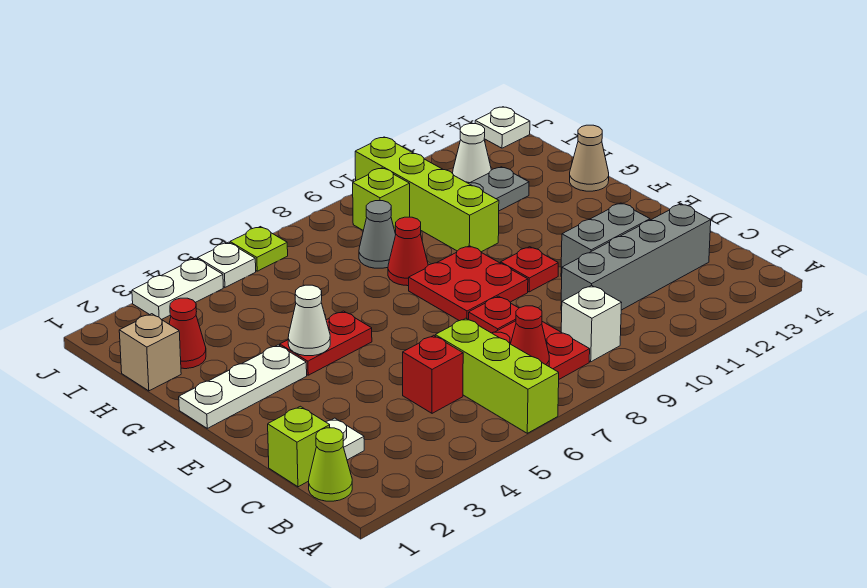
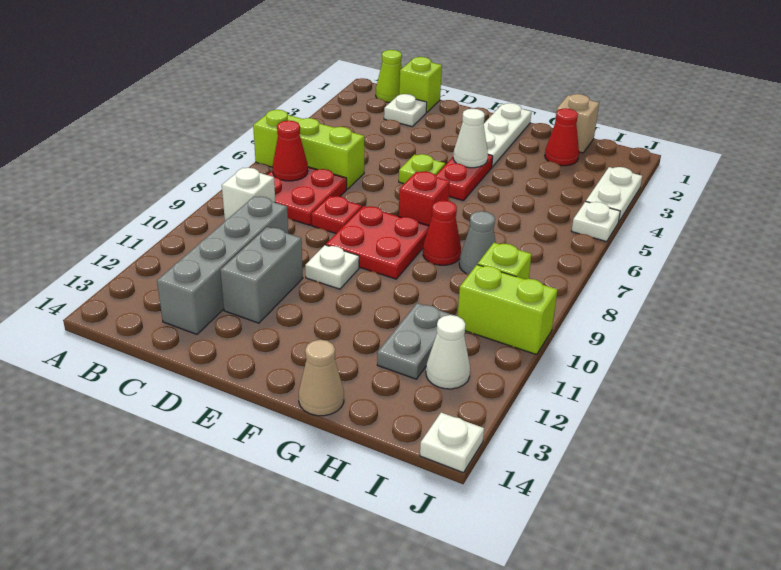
red 1x1 brick [403,335,463,413] -> red 1x1 brick moved to [399,171,450,225]
red 1x1 plate [501,247,558,292] -> white 1x1 plate [305,245,359,289]
lime 1x4 brick [355,137,499,252] -> lime 1x2 brick [458,265,557,355]
lime 1x1 plate [230,227,288,271] -> lime 1x1 plate moved to [399,154,445,184]

